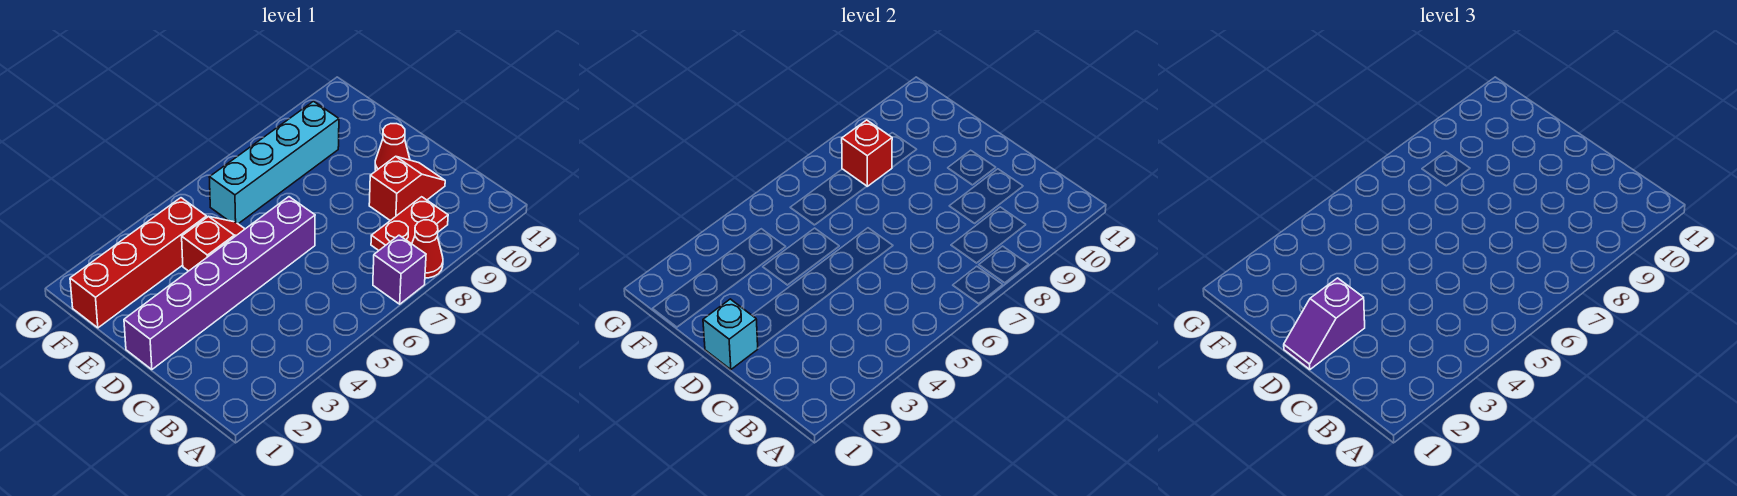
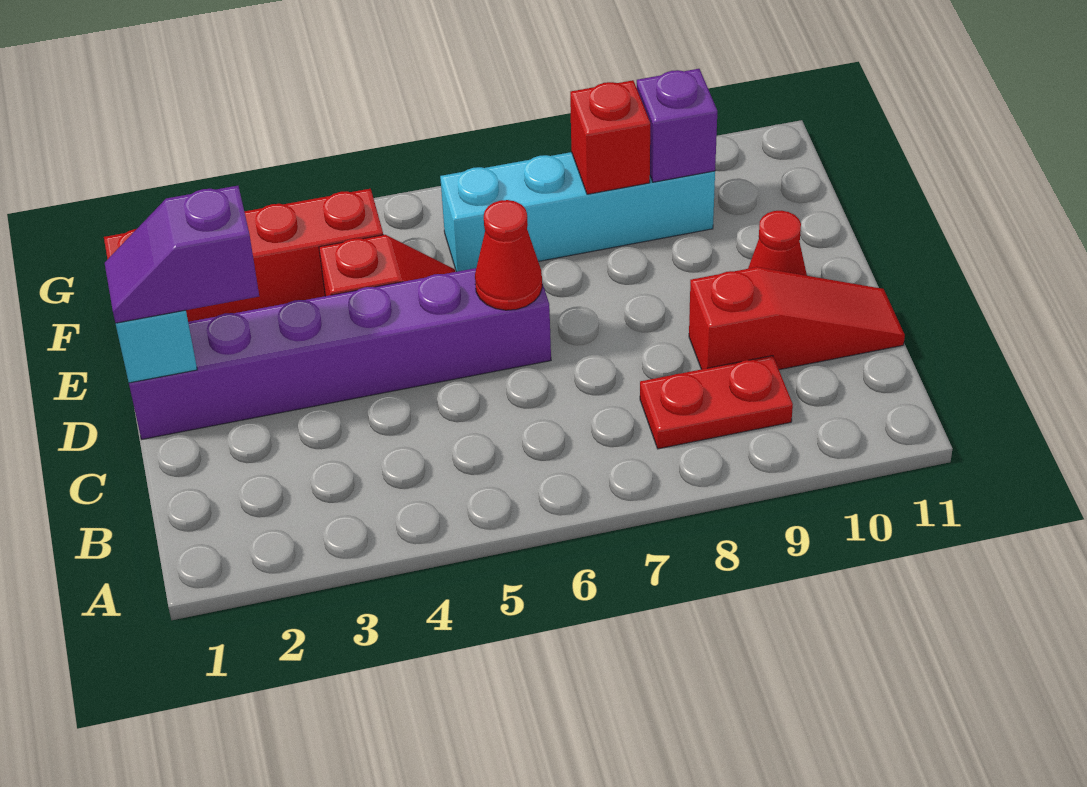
purple 1x1 brick [373,235,426,304] -> purple 1x1 brick moved to [637,69,717,182]
red 1x1 cone [412,220,443,278] -> red 1x1 cone moved to [475,200,542,310]
red 1x2 slope [369,156,445,221] -> red 1x3 slope [689,267,905,370]

